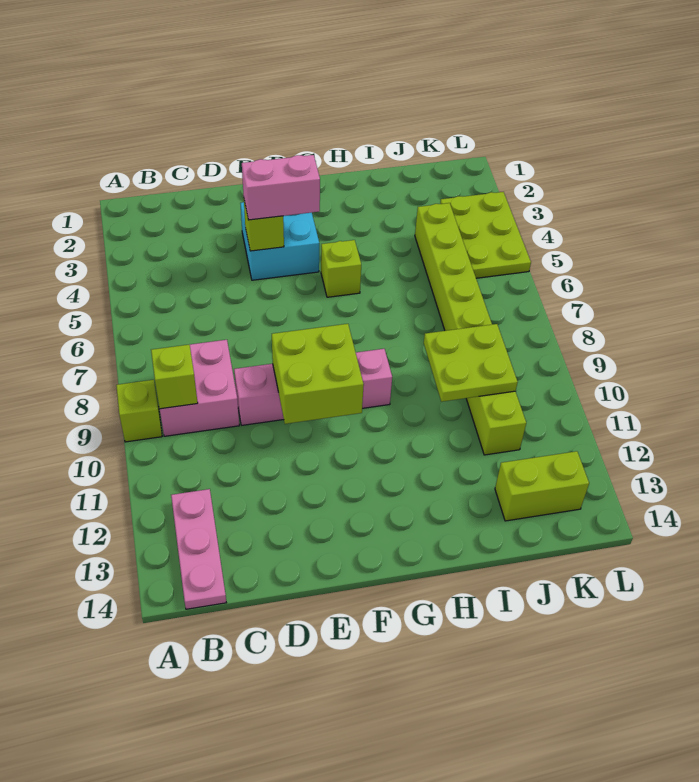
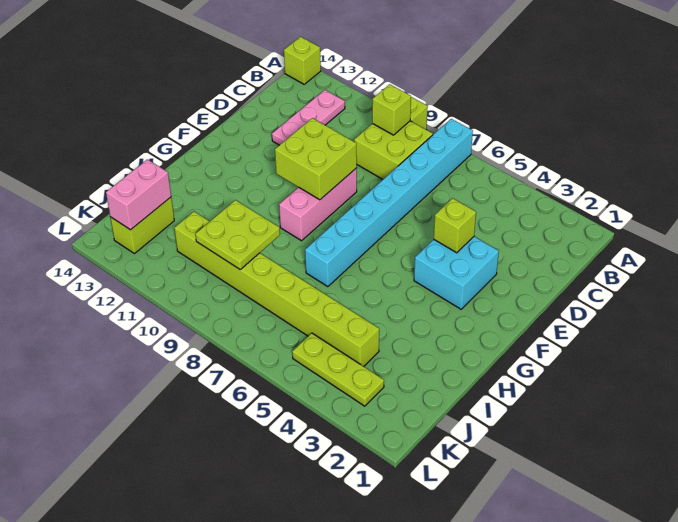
none -> cyan 1x8 brick [305,119,473,287]
pink 2x2 brick [160,340,239,436] -> lime 2x2 brick [354,121,433,179]
pink 1x3 plate [171,489,226,609] -> pink 1x3 plate turned to [272,90,345,145]
pink 1x4 brick [234,349,392,425] -> pink 1x3 brick [279,168,357,241]
pink 1x2 brick [242,155,320,220] -> pink 1x2 brick moved to [106,159,171,230]
lime 1x1 brick [321,240,361,297] -> lime 1x1 brick moved to [284,37,321,84]
lime 2x3 plate [440,192,531,278] -> lime 1x3 plate [292,333,384,406]

